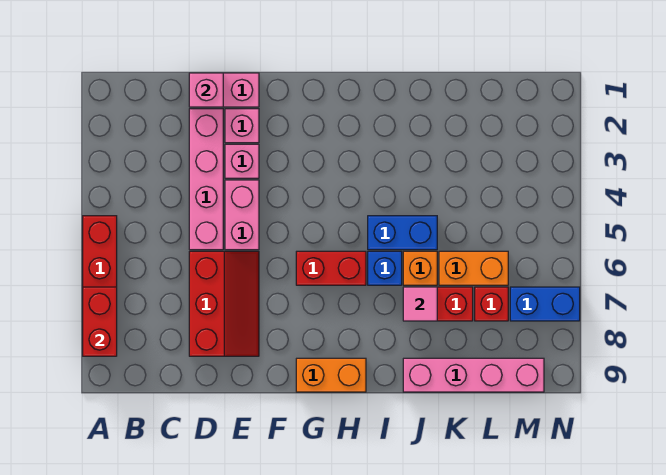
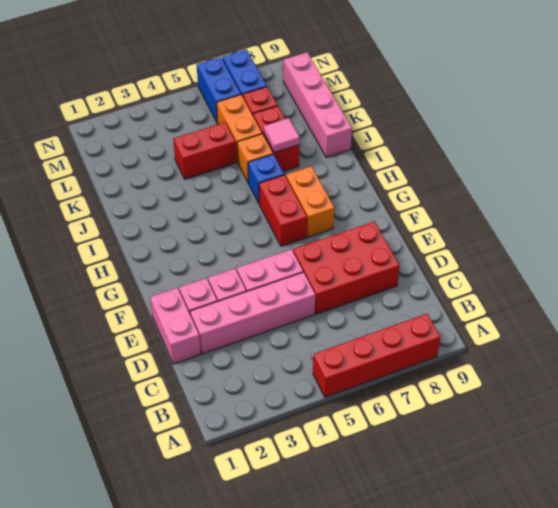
red 1x2 brick [83,287,117,356] -> red 1x2 brick moved to [173,122,236,179]
pink 1x1 brick [189,73,223,107] -> none
red 2x3 slope [189,251,259,356] -> red 2x3 brick [293,222,400,314]
orange 1x2 brick [296,358,366,392] -> orange 1x2 brick moved to [286,166,334,237]
blue 1x2 brick [368,216,437,250] -> blue 1x2 brick moved to [197,57,241,123]

